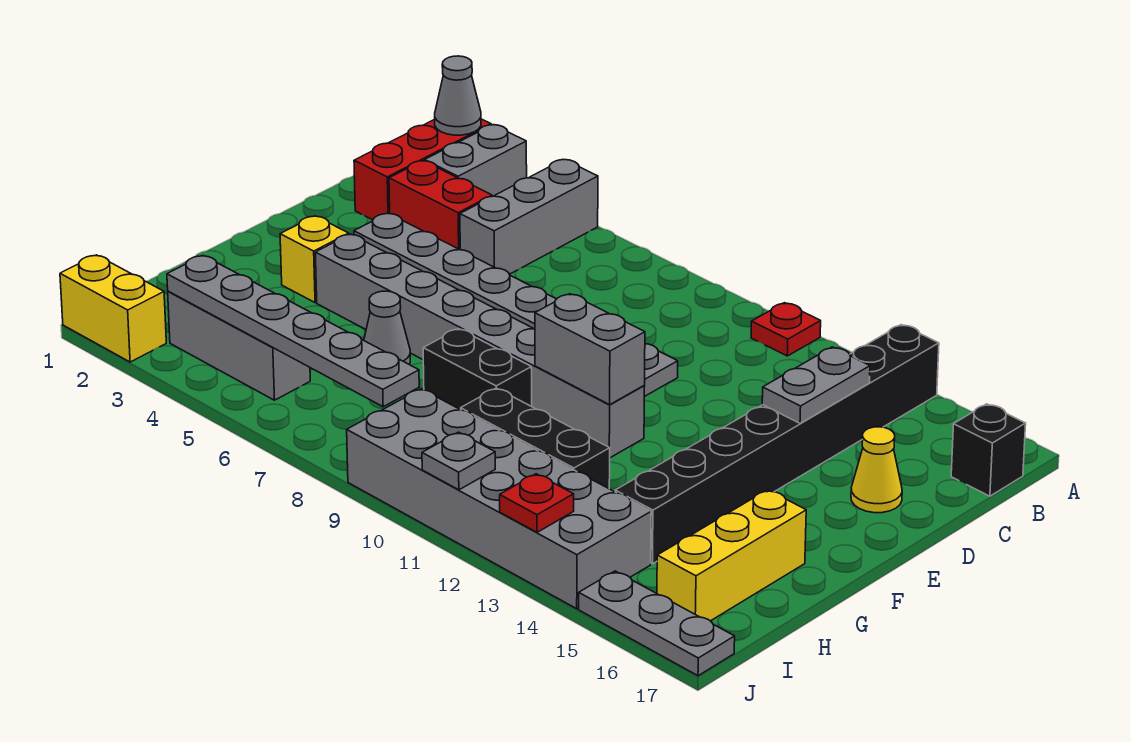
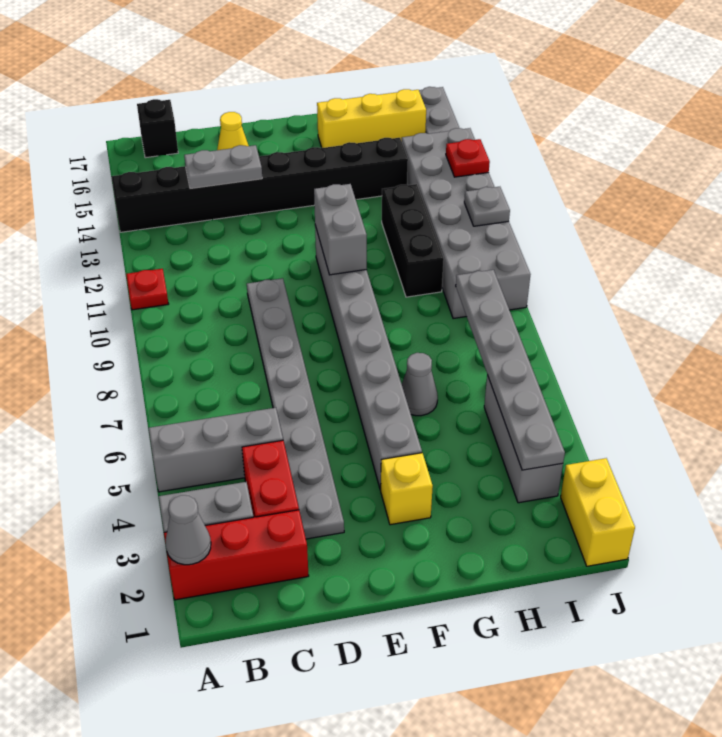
black 1x2 brick [423,329,532,410] -> none

